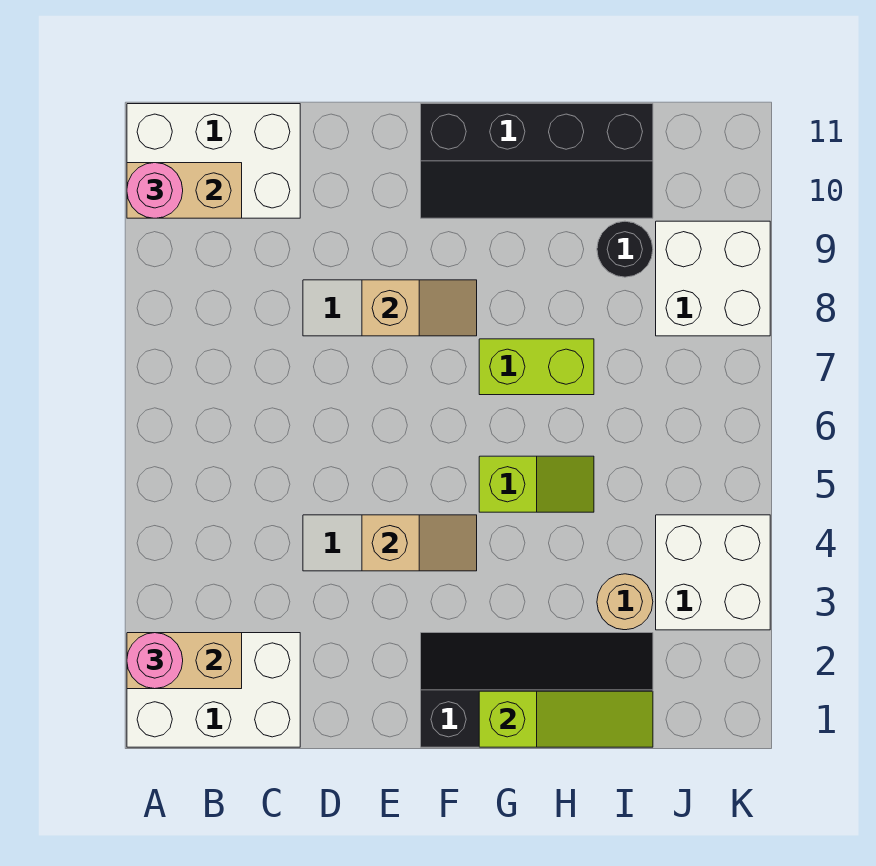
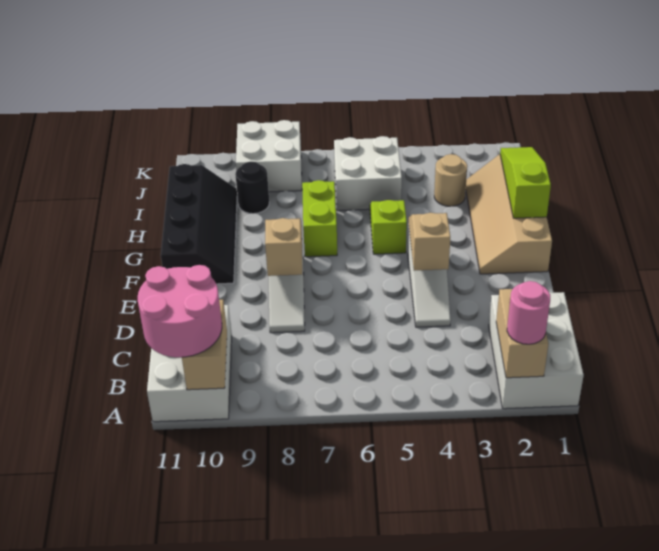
pink 1x1 round brick [127,163,183,218] -> pink 2x2 round brick [138,265,222,357]
black 2x4 slope [421,633,653,747] -> tan 2x4 slope [466,154,552,274]
white 2x2 brick [656,515,770,630] -> white 2x2 brick moved to [334,136,402,211]

